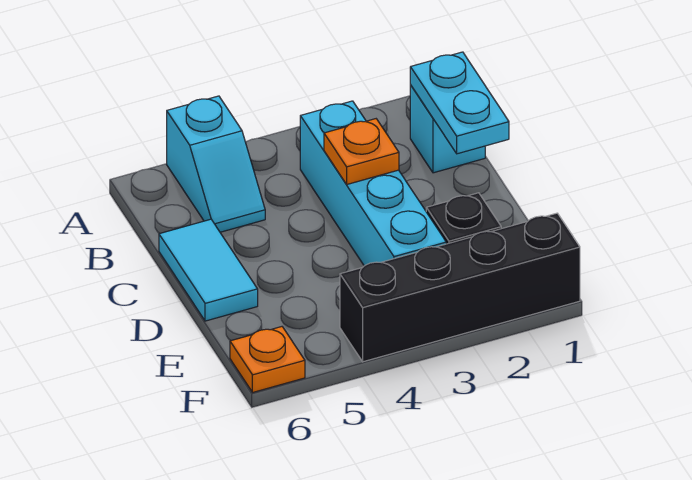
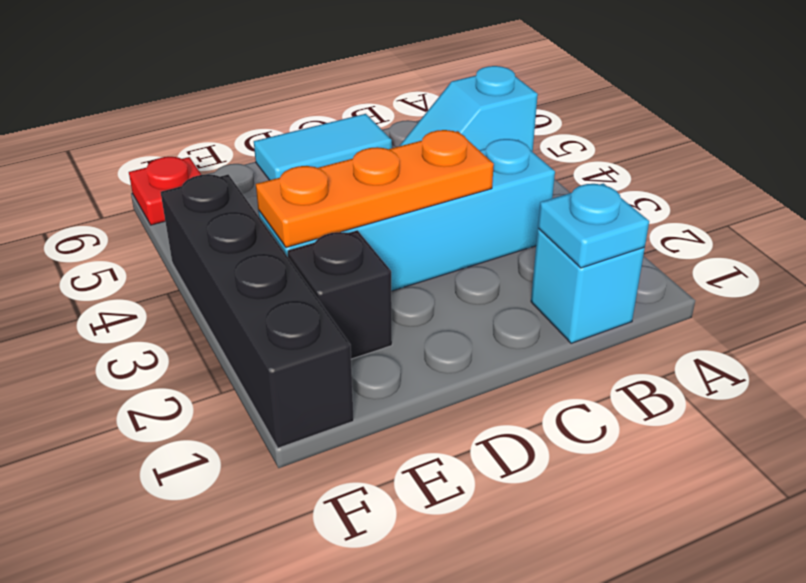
cyan 1x2 plate [410,52,509,154] -> cyan 1x1 plate [538,183,649,268]
orange 1x1 plate [324,119,399,184] -> orange 1x3 plate [256,130,494,248]
orange 1x1 plate [230,327,305,393] -> red 1x1 plate [129,157,201,225]

